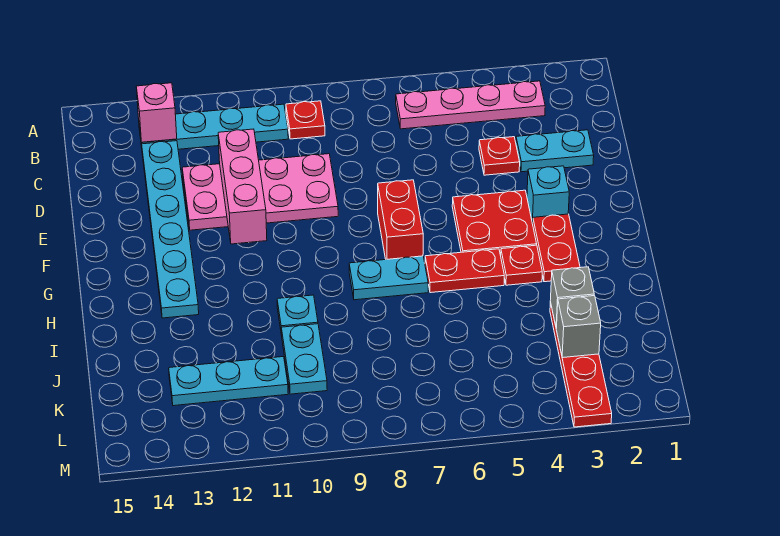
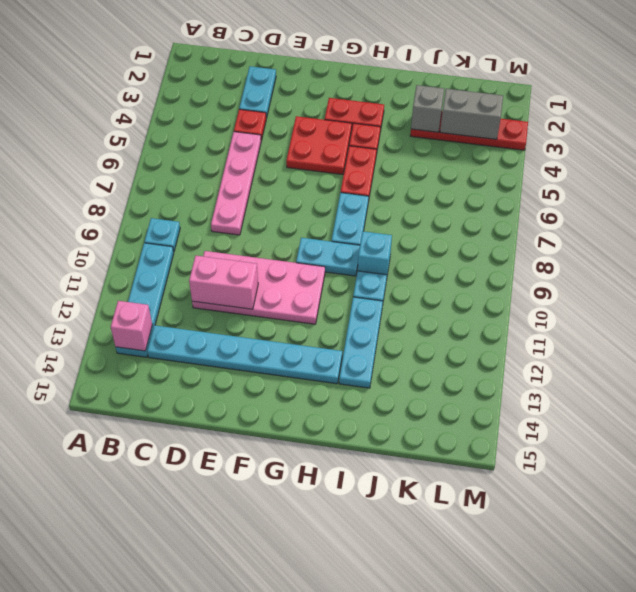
pink 1x4 plate [396,81,545,129] -> pink 1x4 plate moved to [211,132,261,235]
red 1x1 plate [286,101,325,139] -> cyan 1x1 plate [144,218,180,252]
pink 2x4 plate [182,154,338,230] -> pink 2x4 plate turned to [192,251,325,324]
pink 1x3 brick [218,129,267,244] -> pink 1x2 brick [189,256,258,309]
cyan 1x1 brick [527,166,569,224] -> cyan 1x1 brick moved to [358,231,392,275]
red 1x2 brick [378,180,423,259] -> none
cyan 1x2 plate [281,324,327,394] -> cyan 1x2 plate moved to [296,238,360,276]
grey 1x1 brick [556,296,601,358] -> grey 1x2 brick [440,89,503,139]
cyan 1x3 plate [169,357,288,406] -> cyan 1x3 plate moved to [339,297,383,388]

